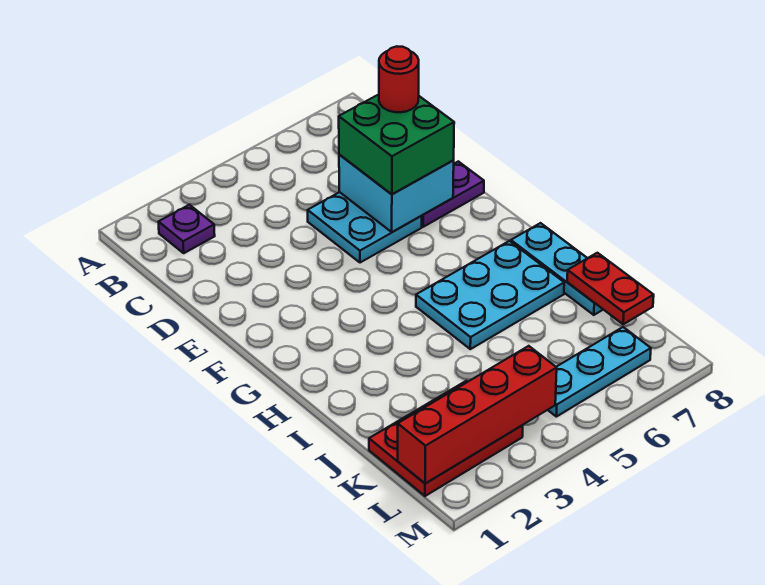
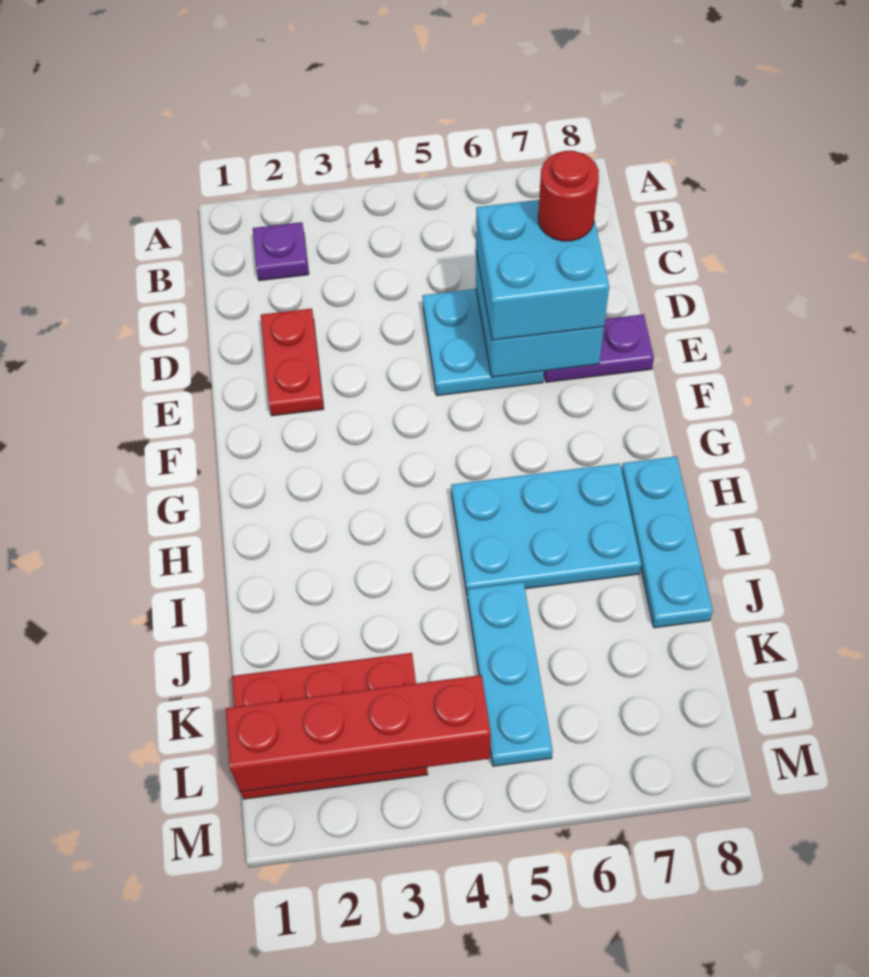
green 2x2 brick [339,94,454,194] -> cyan 2x2 brick [476,200,609,340]
red 1x2 plate [567,253,654,324] -> red 1x2 plate moved to [261,308,324,416]
cyan 1x3 plate [548,327,651,417] -> cyan 1x3 plate turned to [467,582,553,766]

